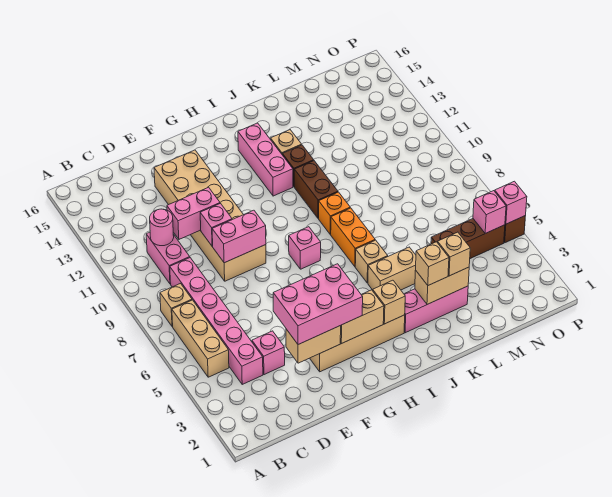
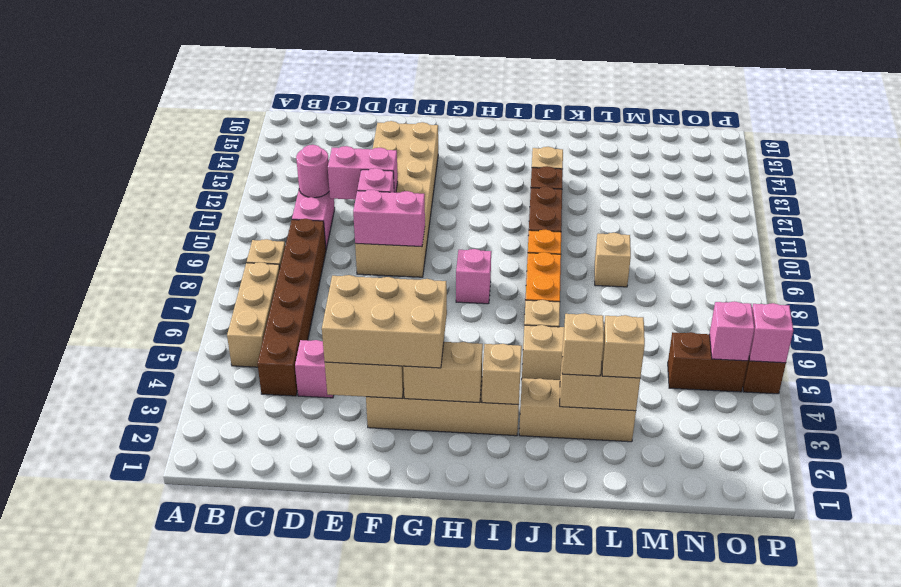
pink 1x6 brick [170,258,263,384] -> brown 1x6 brick [257,219,326,396]
pink 2x3 brick [273,264,363,344] -> tan 2x3 brick [322,275,447,368]
pink 1x3 brick [238,123,293,196] -> none
pink 1x3 brick [404,286,468,333] -> tan 1x3 brick [519,378,636,442]
none -> tan 1x1 brick [595,233,631,287]
brown 1x3 brick [431,219,505,259] -> brown 1x2 brick [668,332,748,392]

